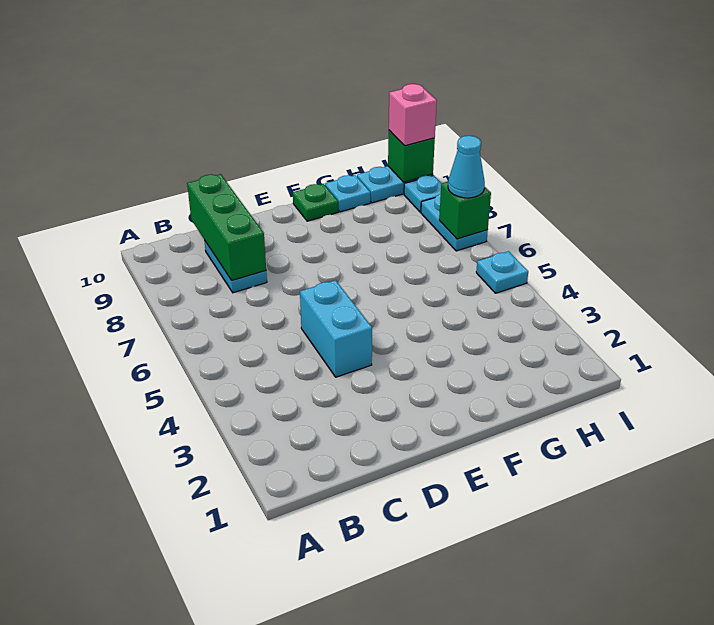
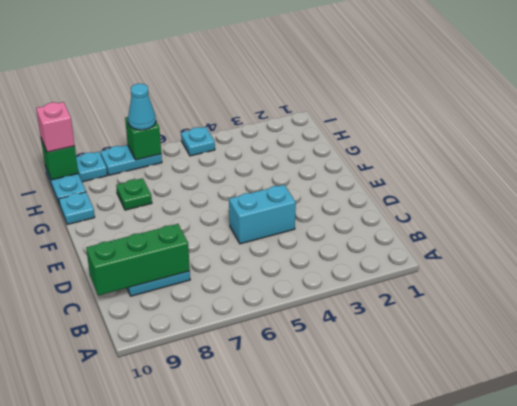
green 1x1 plate [293,184,338,221] -> green 1x1 plate moved to [116,178,152,210]

